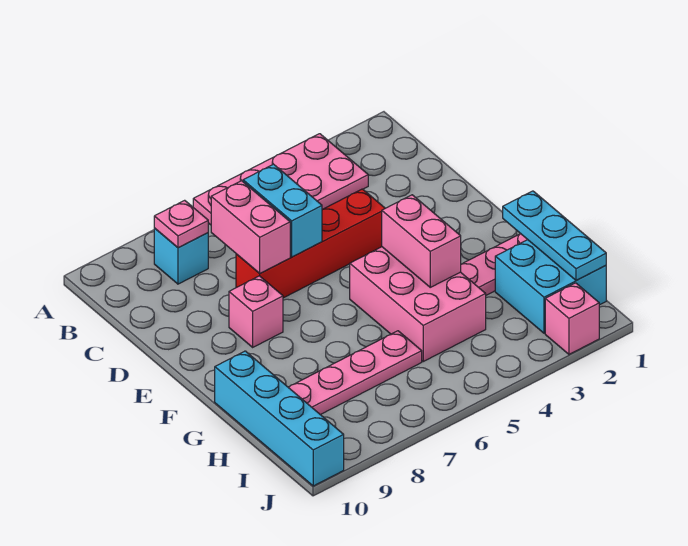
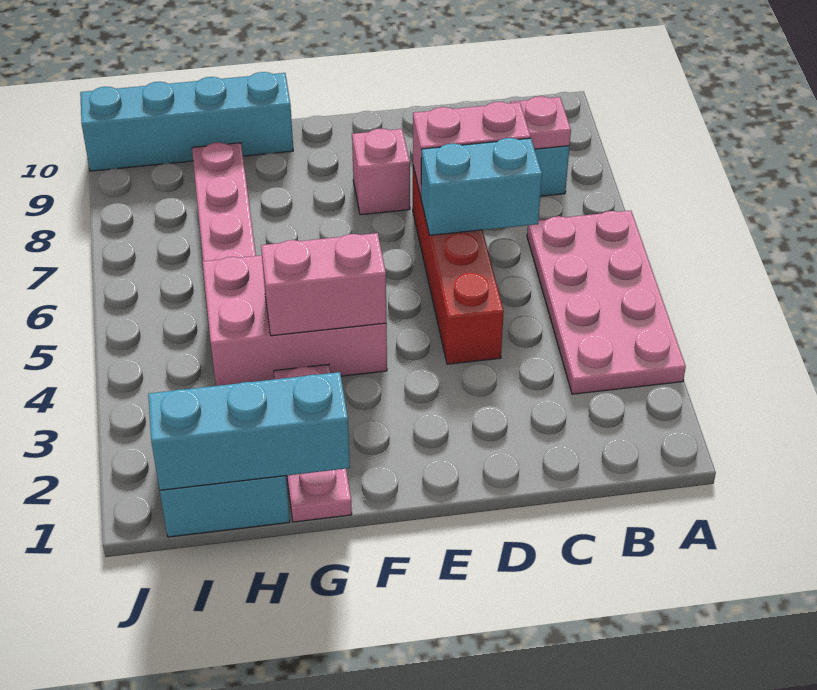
cyan 1x3 plate [503,191,606,280] -> cyan 1x3 brick [148,372,350,490]
pink 1x1 brick [545,283,599,354] -> none

